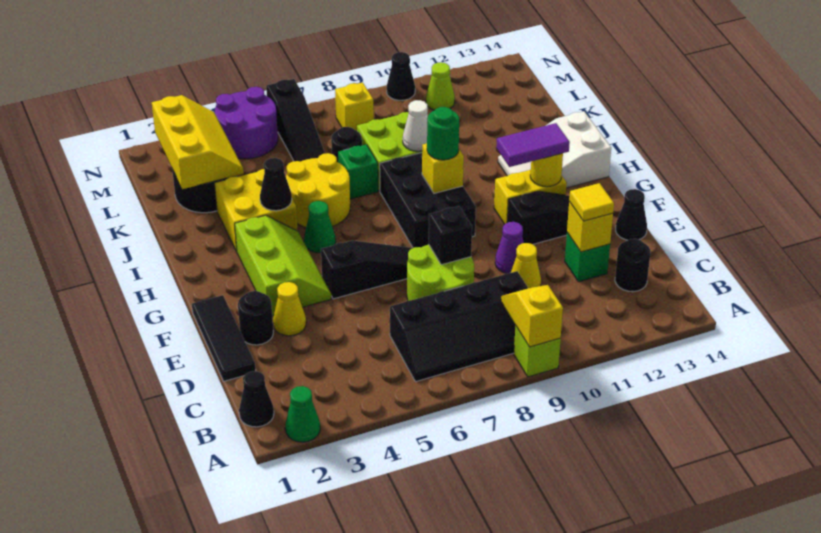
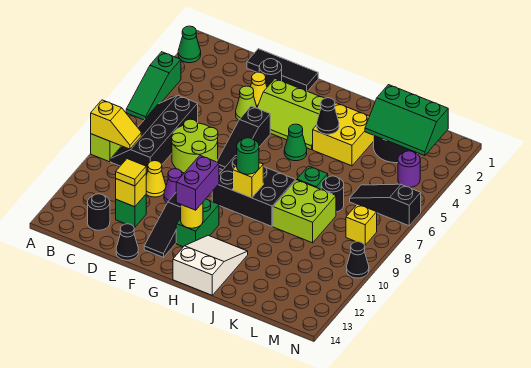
none -> green 1x3 slope [126,52,181,120]
black 1x1 cone [239,371,274,427] -> none
black 1x1 brick [429,206,472,265] -> none
yellow 1x2 brick [494,170,567,224] -> green 1x2 brick [176,199,219,247]
purple 1x2 tile [496,123,570,167] -> purple 1x2 brick [176,156,219,210]
yellow 2x2 round brick [286,153,350,227] -> none
white 1x1 cone [403,100,428,151] -> none
yellow 2x3 slope [152,95,244,189] -> green 2x3 slope [365,85,448,156]
purple 2x2 round brick [215,87,278,159] -> purple 1x1 round brick [398,151,420,187]
lime 1x1 cone [426,62,455,110] -> lime 1x1 cone moved to [236,86,257,120]

